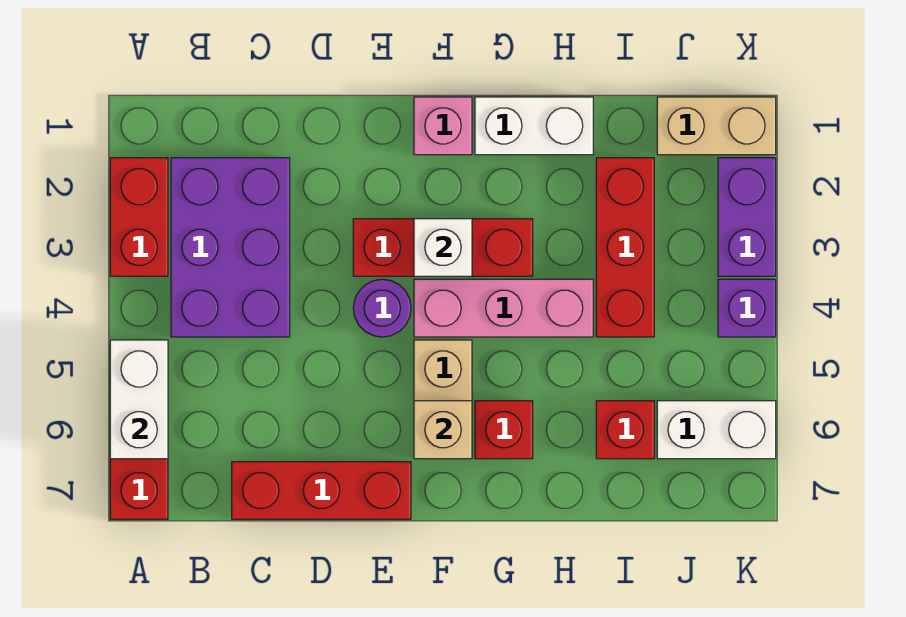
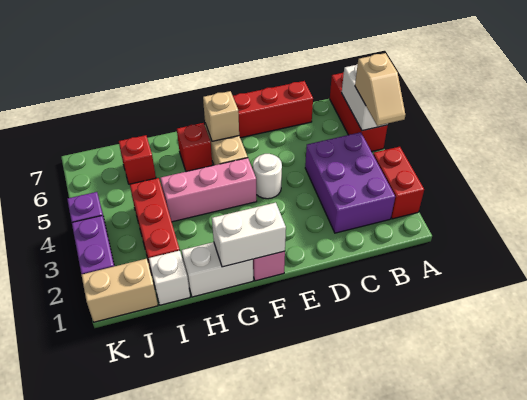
none -> tan 1x2 slope [355,53,405,126]
red 1x3 brick [353,219,533,276] -> none
purple 1x1 round brick [353,279,411,337] -> white 1x1 round brick [253,154,282,199]
white 1x1 brick [414,219,472,276] -> white 1x1 brick moved to [149,250,190,305]
white 1x2 brick [657,401,776,459] -> white 1x2 brick moved to [212,203,286,267]

